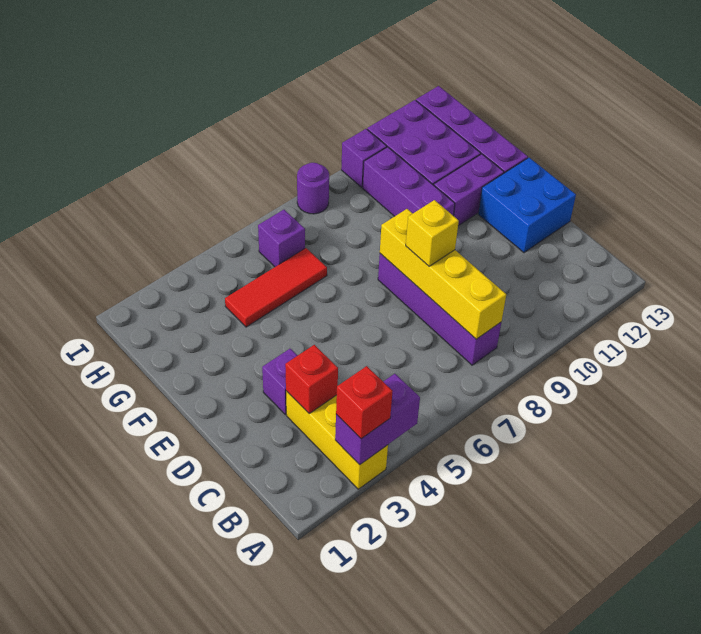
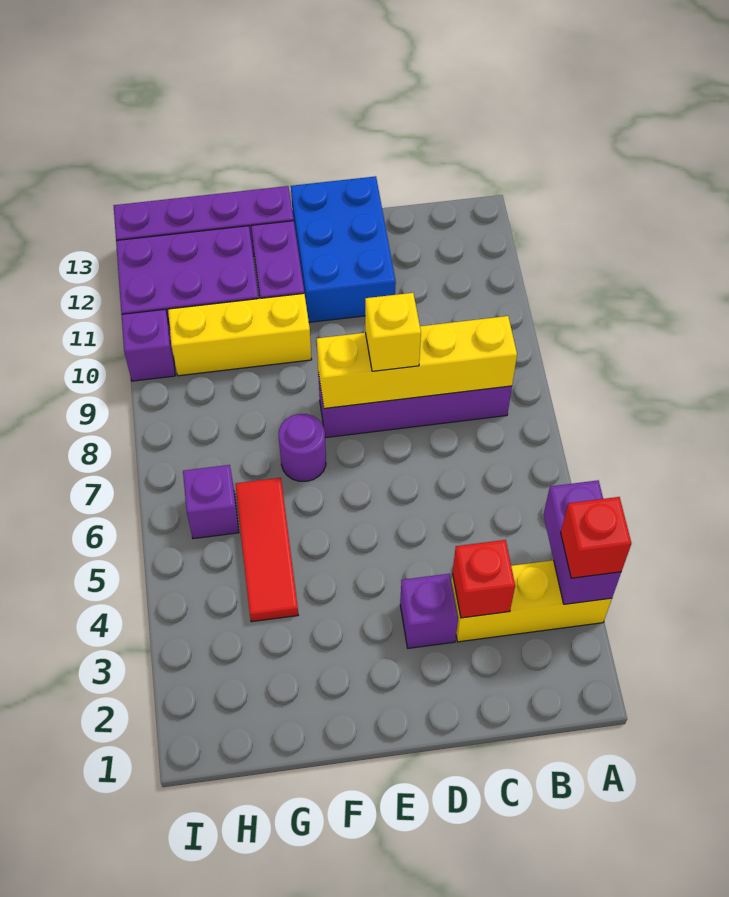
blue 2x2 brick [478,158,576,253] -> blue 2x3 brick [291,176,396,322]
purple 1x3 brick [363,147,455,216] -> yellow 1x3 brick [168,293,312,376]
purple 1x1 round brick [297,163,329,214] -> purple 1x1 round brick moved to [279,414,326,481]

